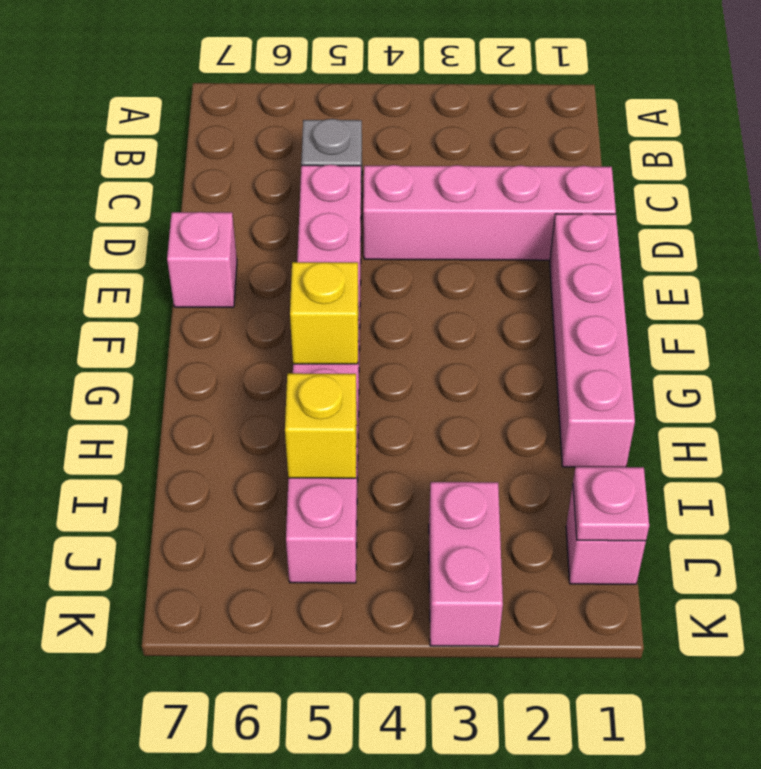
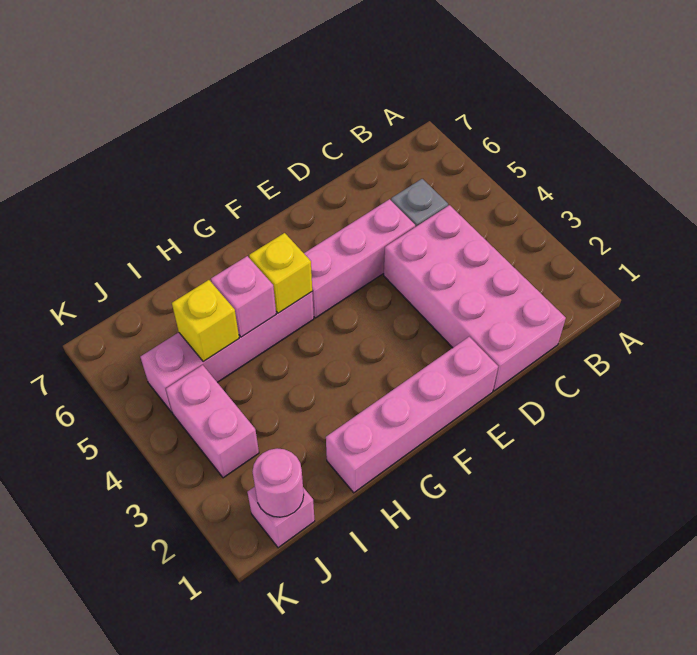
pink 1x4 brick [363,165,616,260] -> pink 2x4 brick [384,205,566,391]
pink 1x1 brick [167,212,237,307] -> pink 1x1 brick moved to [211,256,276,337]
pink 1x1 plate [573,467,649,541] -> pink 1x1 round brick [252,448,304,517]
pink 1x2 brick [429,482,503,646] -> pink 1x2 brick turned to [166,365,259,478]

